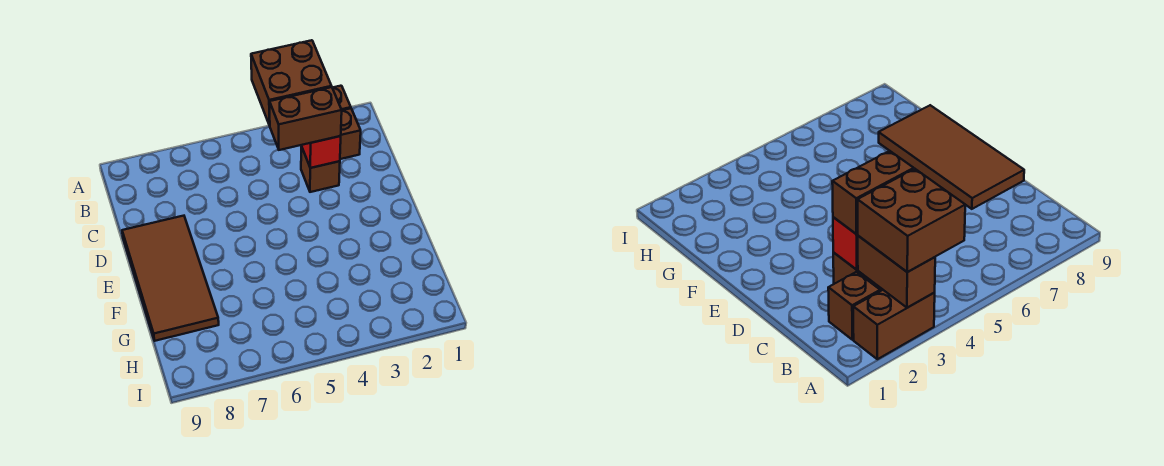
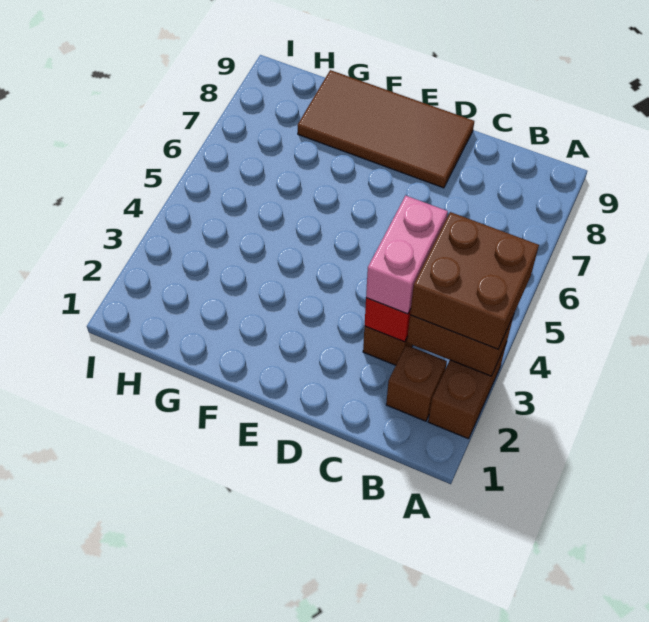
brown 1x2 brick [270,87,342,150] -> pink 1x2 brick [366,196,448,314]

